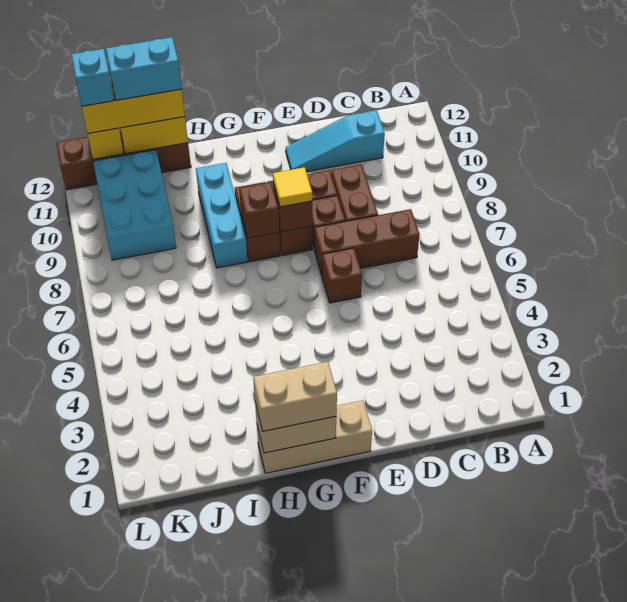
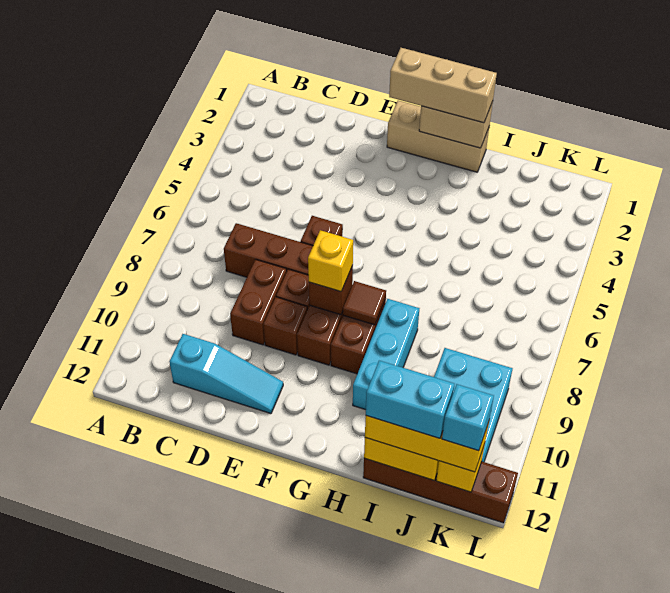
yellow 1x1 tile [273,167,312,207] -> yellow 1x1 brick [308,230,353,291]
tan 1x2 brick [253,362,337,431] -> tan 1x3 brick [389,48,497,123]
brown 1x1 brick [239,182,279,238] -> brown 1x1 tile [343,281,386,325]

